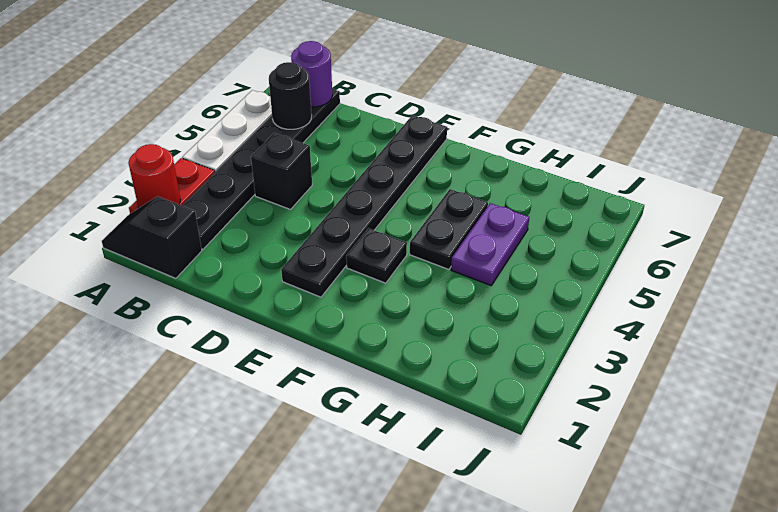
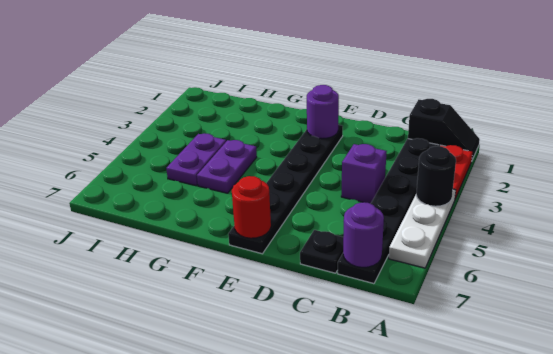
red 1x1 round brick [128,144,181,208] -> red 1x1 round brick moved to [232,176,271,238]
black 1x1 round brick [269,62,312,129] -> black 1x1 round brick moved to [416,146,456,206]
black 1x1 brick [251,133,312,210] -> purple 1x1 brick [341,144,387,204]
none -> purple 1x1 round brick [307,85,339,139]
black 1x1 plate [346,228,407,283] -> black 1x1 plate moved to [300,230,344,273]
black 1x2 plate [410,189,488,269] -> purple 1x2 plate [197,140,257,193]

